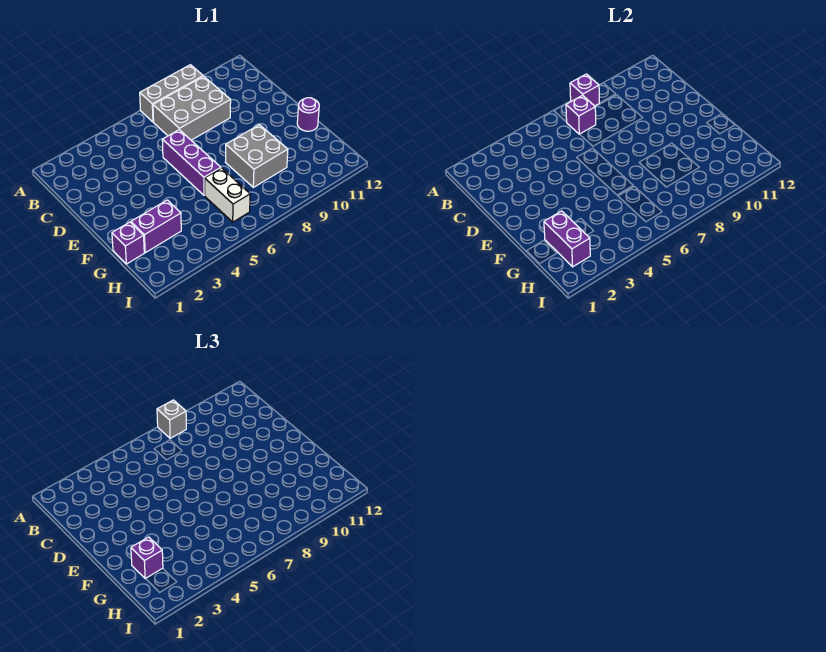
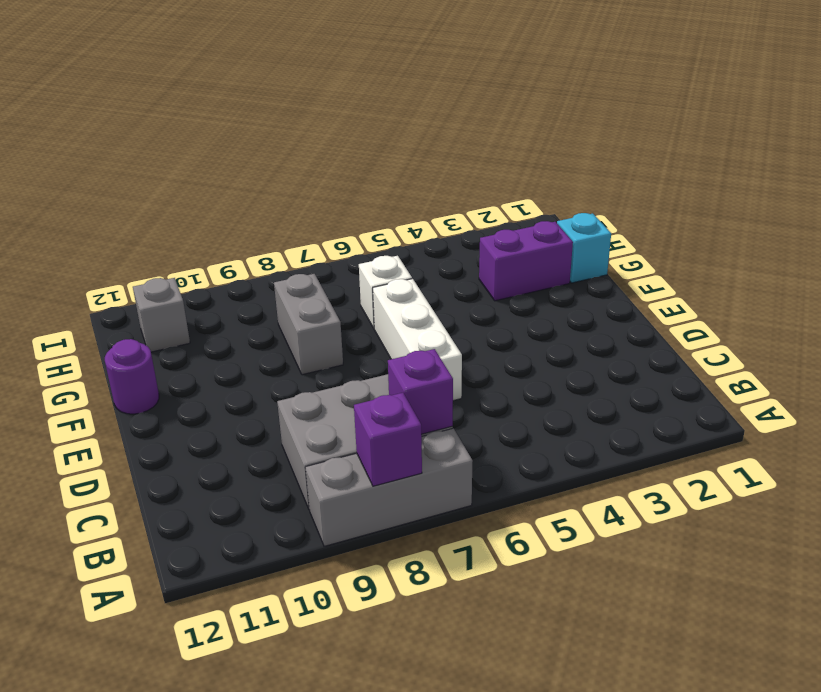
grey 1x1 brick [157,400,186,438] -> grey 1x1 brick moved to [133,278,190,352]
purple 1x3 brick [162,130,221,195] -> white 1x3 brick [373,279,462,401]
grey 2x2 brick [226,125,288,187] -> grey 1x2 brick [274,274,343,375]
purple 1x1 brick [112,222,144,264] -> cyan 1x1 brick [557,213,611,283]
purple 1x2 brick [544,211,590,267] -> none
purple 1x1 brick [131,537,163,579] -> none
white 1x2 brick [205,168,250,222] -> white 1x1 brick [359,256,412,328]

